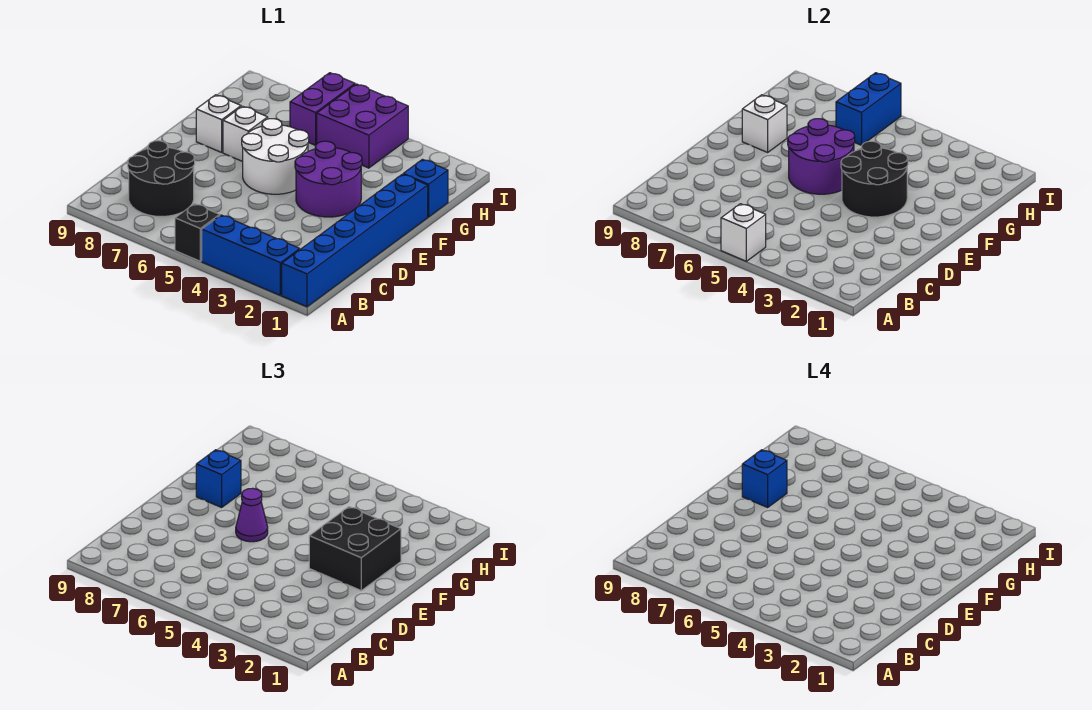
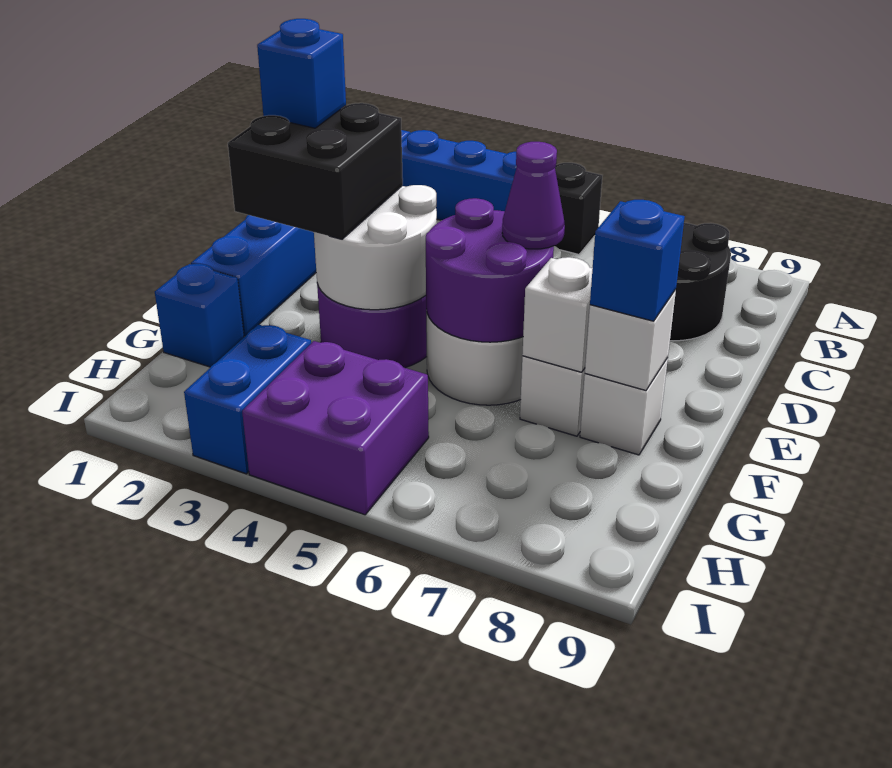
white 1x1 brick [721,204,766,261] -> white 1x1 brick moved to [522,257,593,372]
black 2x2 round brick [841,141,908,217] -> white 2x2 round brick [314,185,437,310]
blue 1x1 brick [742,450,787,507] -> blue 1x1 brick moved to [257,19,346,128]
purple 1x2 brick [290,73,355,145] -> none
blue 1x2 brick [836,73,901,145] -> blue 1x2 brick moved to [184,324,311,474]

